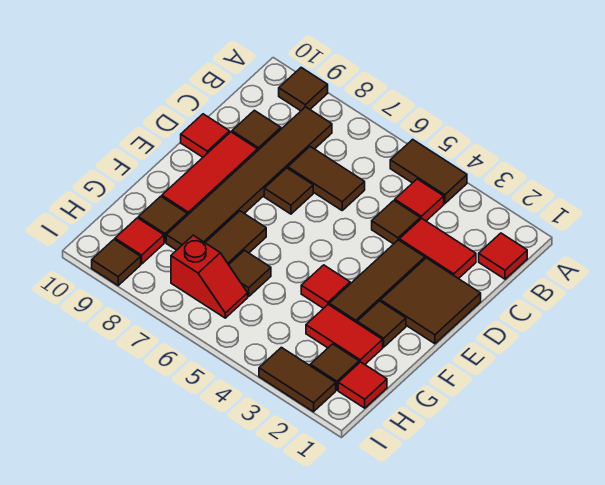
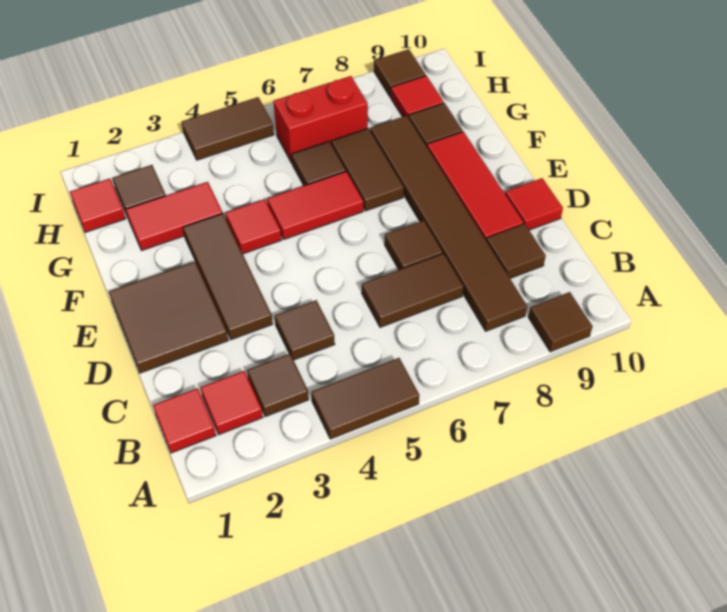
red 1x1 tile [395,179,444,221] -> red 1x1 tile moved to [200,371,263,434]
red 1x2 tile [399,218,476,279] -> red 1x2 tile moved to [267,172,363,239]
brown 1x1 tile [357,301,406,347] -> brown 1x1 tile moved to [247,354,309,417]
red 1x2 slope [171,235,248,318] -> red 1x2 brick [273,76,368,163]
brown 1x2 tile [259,347,336,412] -> brown 1x2 tile moved to [182,97,274,160]

